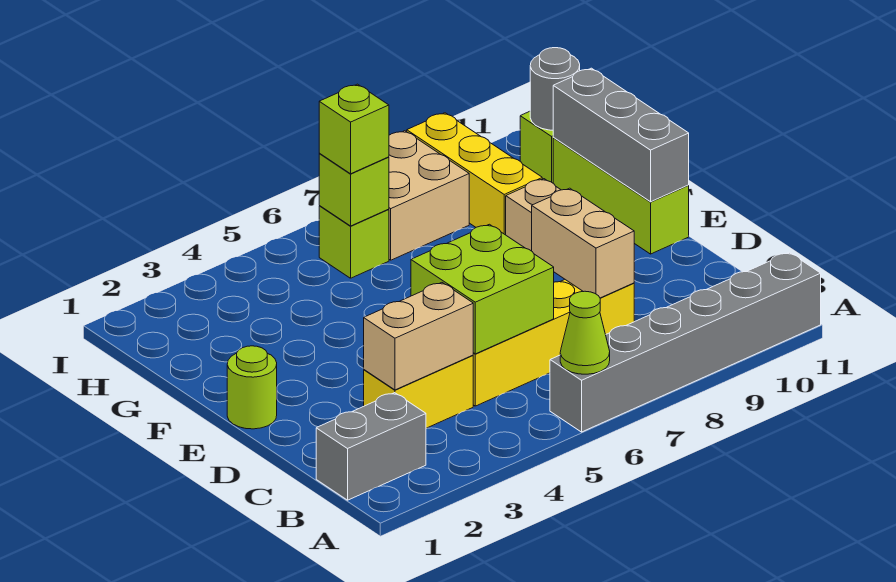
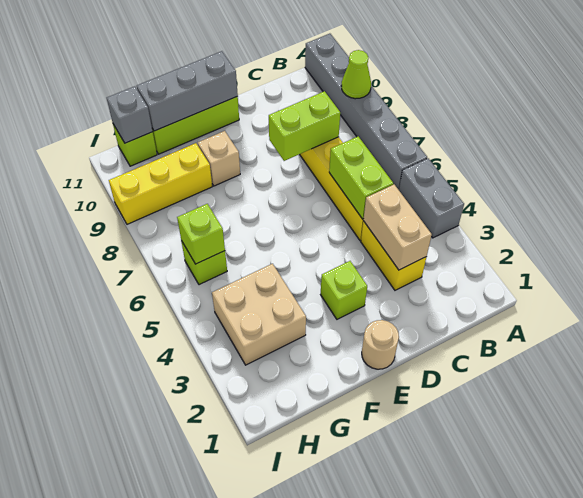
lime 1x1 cone [560,291,610,374] -> lime 1x1 cone moved to [341,50,371,99]
grey 1x2 brick [316,393,426,500] -> grey 1x2 brick moved to [399,158,464,238]
lime 2x2 brick [411,224,554,354] -> lime 1x2 brick [329,137,393,219]
tan 1x2 brick [532,188,634,298] -> lime 1x2 brick [269,91,340,161]
lime 1x1 round brick [227,346,277,429] -> tan 1x1 round brick [362,320,399,369]
lime 1x1 brick [319,84,389,174] -> lime 1x1 brick moved to [321,261,367,319]
tan 2x2 brick [389,131,469,260] -> tan 2x2 brick moved to [212,264,306,365]
grey 1x1 round brick [530,48,580,130] -> grey 1x1 brick [107,86,153,143]

